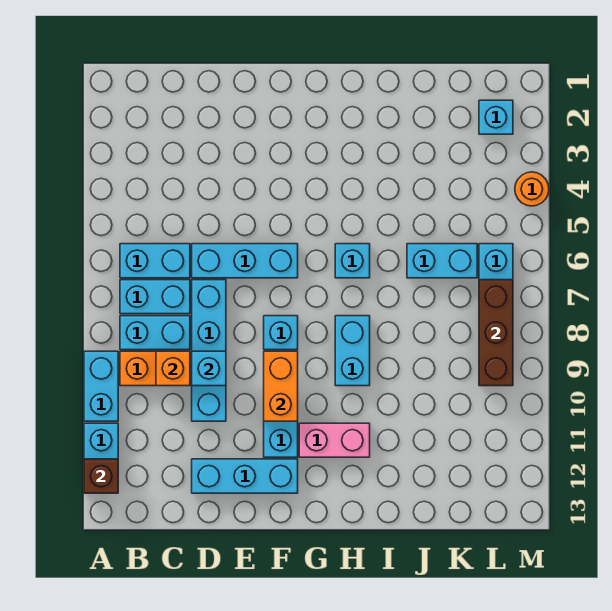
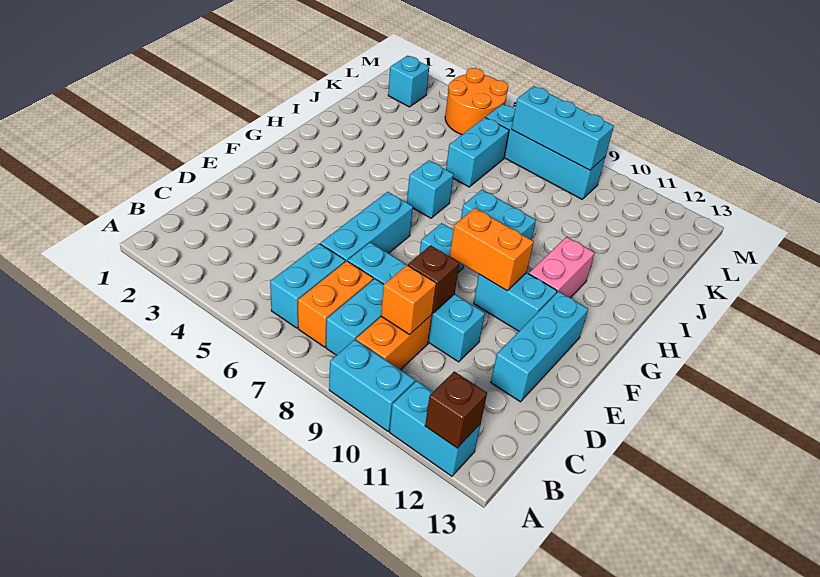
cyan 1x2 brick [120,280,190,314] -> orange 1x2 brick [298,261,373,347]
cyan 1x1 brick [192,351,226,386] -> brown 1x1 brick [408,245,460,313]
brown 1x3 brick [479,280,513,386] -> cyan 1x3 brick [511,86,614,170]
orange 1x1 round brick [515,172,549,206] -> orange 2x2 round brick [445,68,508,134]

